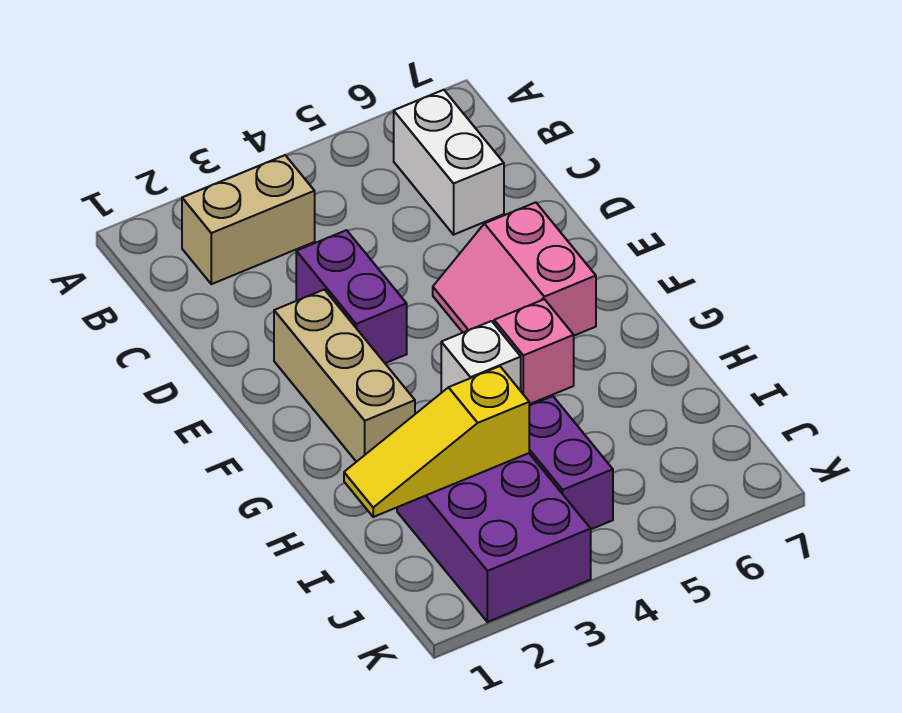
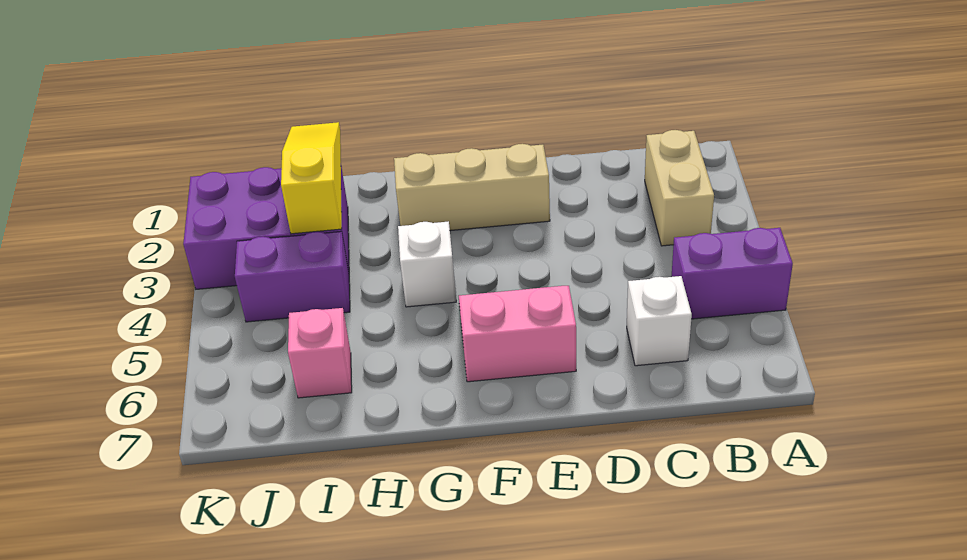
white 1x2 brick [394,90,504,235] -> white 1x1 brick [627,276,692,366]
purple 1x2 brick [296,230,407,363] -> purple 1x2 brick moved to [671,228,793,319]
pink 1x1 brick [494,299,574,404] -> pink 1x1 brick moved to [288,308,352,398]

